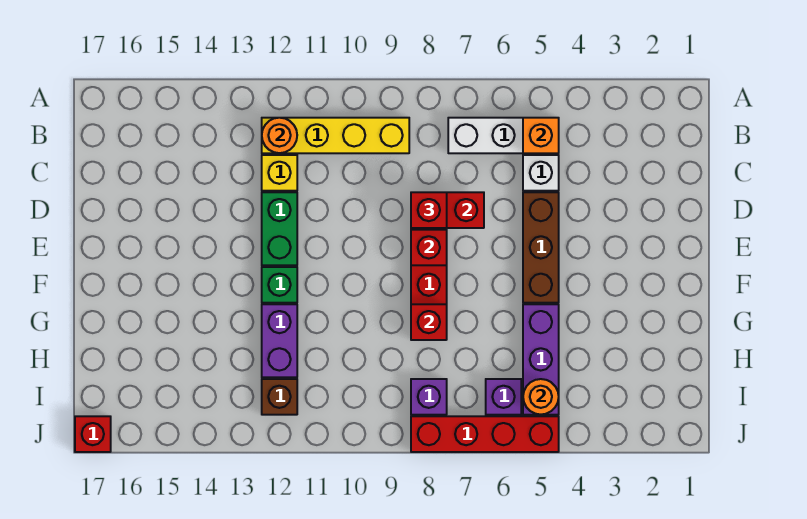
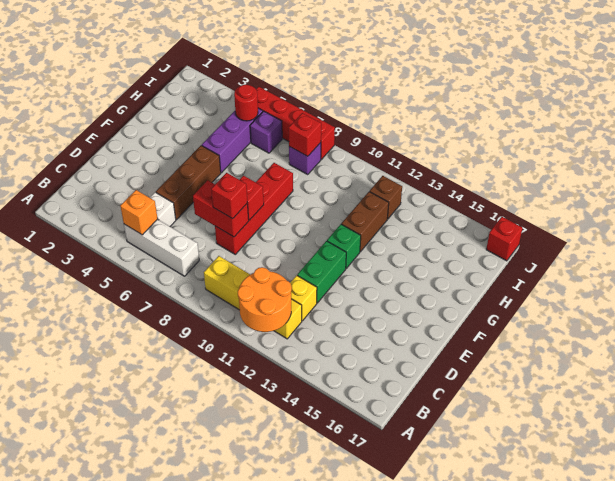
orange 1x1 round brick [262,118,297,153] -> orange 2x2 round brick [238,267,292,332]
red 1x1 brick [411,304,447,340] -> red 1x1 brick moved to [289,113,321,156]
purple 1x2 brick [262,304,297,377] -> brown 1x2 brick [341,192,389,252]
orange 1x1 round brick [523,379,559,415] -> red 1x1 round brick [234,85,258,121]

